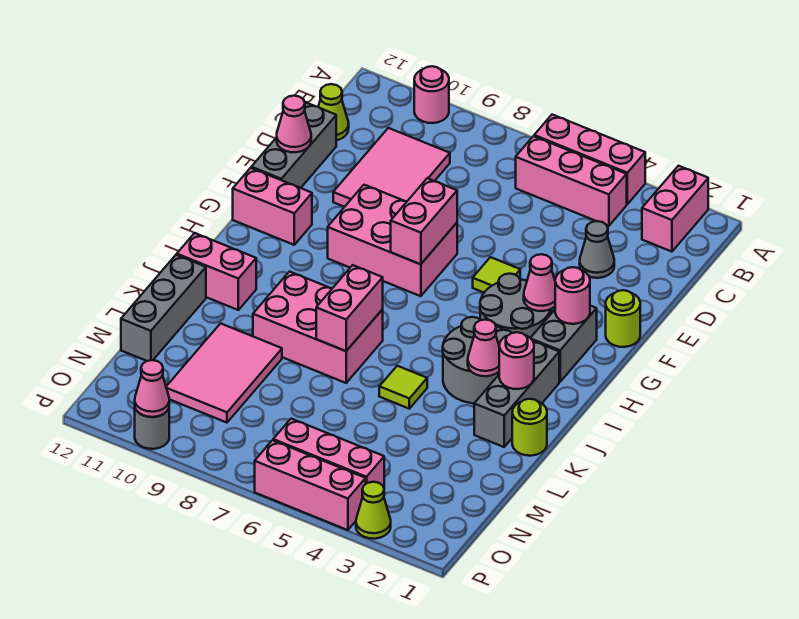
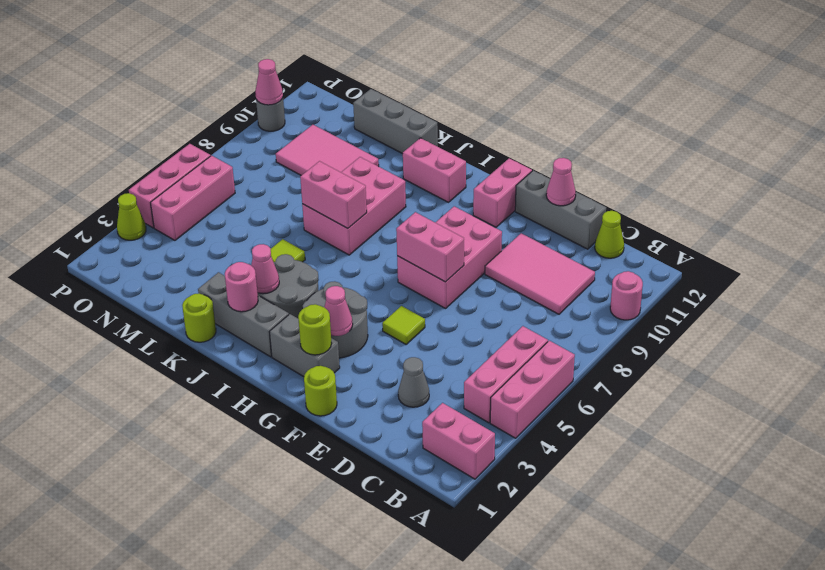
pink 1x1 round brick [555,267,590,324] -> lime 1x1 round brick [298,304,332,355]
pink 1x2 brick [177,233,256,310] -> pink 1x2 brick turned to [403,138,466,202]

